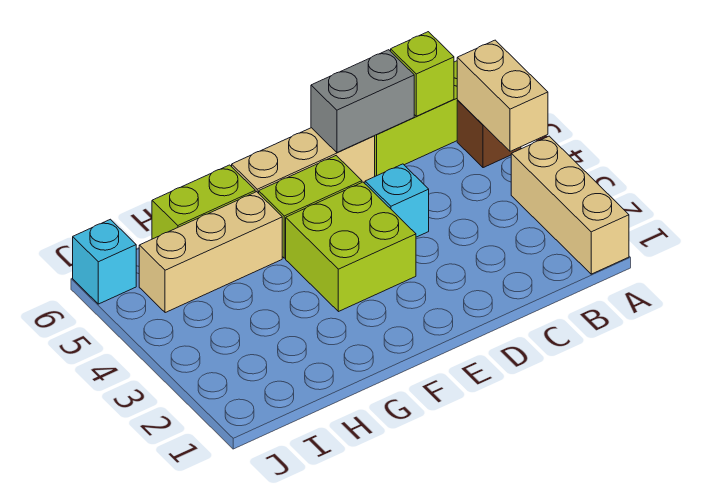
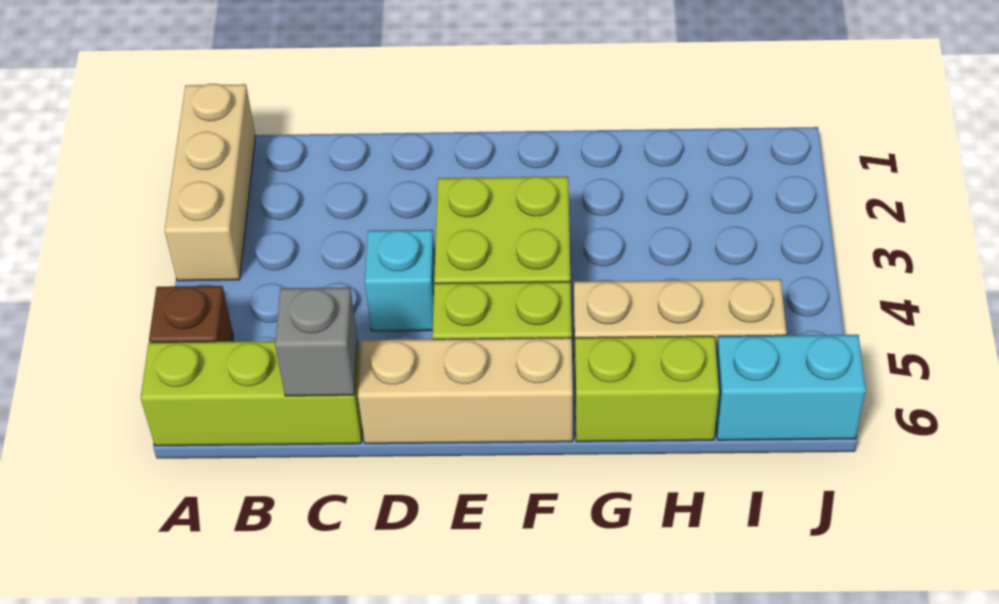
tan 1x2 brick [457,40,548,151] -> none
lime 1x1 brick [391,32,454,116] -> none
grey 1x2 brick [311,50,414,152] -> grey 1x1 brick [275,287,358,396]
cyan 1x1 brick [73,219,136,304] -> cyan 1x2 brick [716,335,866,440]

